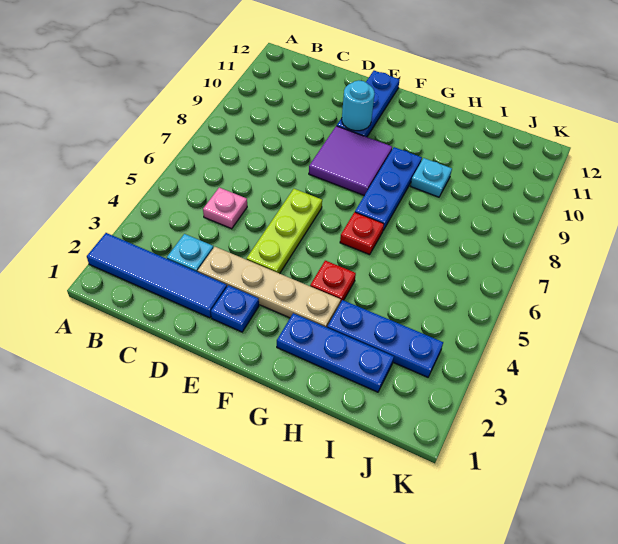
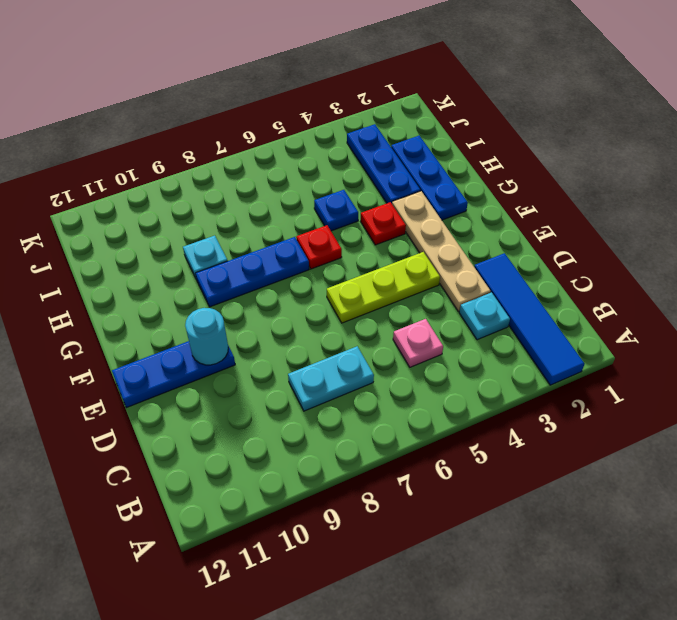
none -> cyan 1x2 plate [288,346,374,411]
blue 1x1 plate [211,285,259,332] -> blue 1x1 plate moved to [314,190,358,231]
purple 2x2 tile [309,126,392,195] -> none

